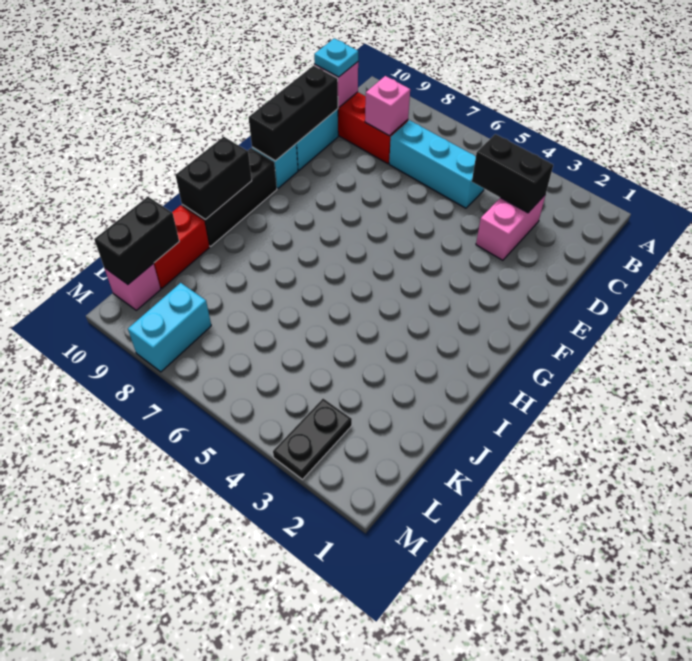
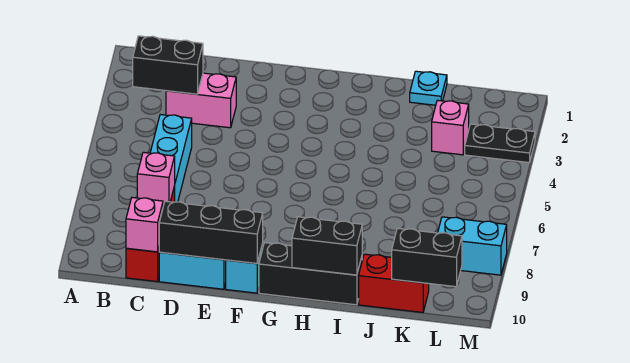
black 1x2 brick [472,134,553,213] -> black 1x2 brick turned to [133,36,203,94]
cyan 1x1 plate [314,38,358,77] -> cyan 1x1 plate moved to [410,71,447,105]
pink 1x1 brick [104,264,161,310] -> pink 1x1 brick moved to [432,100,469,155]

